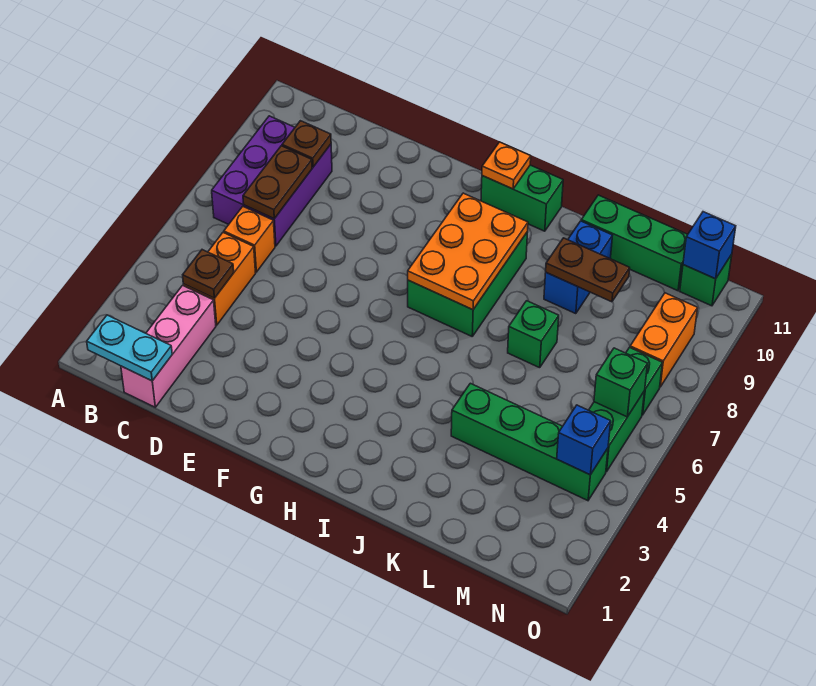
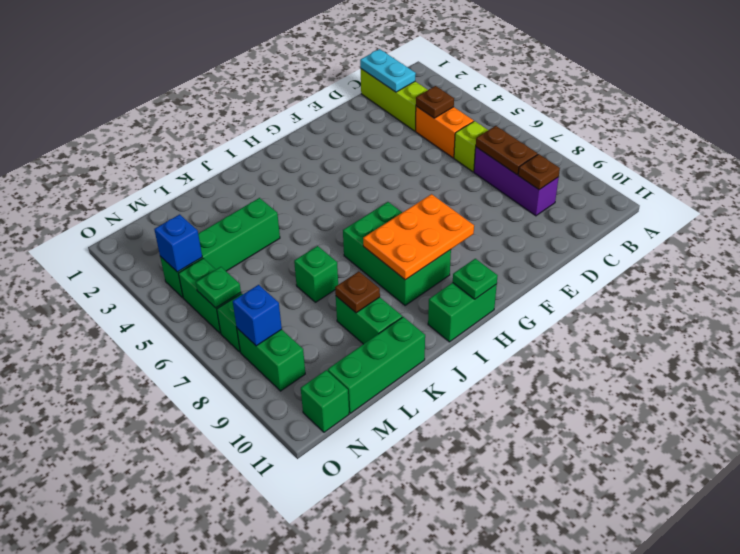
cyan 1x2 plate [87,315,172,381] -> cyan 1x2 plate turned to [360,49,416,92]
purple 2x3 brick [212,116,332,246] -> purple 1x3 brick [474,147,559,216]
pink 1x3 brick [121,286,216,407] -> lime 1x3 brick [361,69,428,131]
orange 1x1 brick [224,207,275,272] -> lime 1x1 brick [454,121,488,172]
orange 2x3 plate [408,193,528,310] -> orange 2x3 plate turned to [363,194,474,280]
orange 1x1 plate [482,142,531,189] -> green 1x1 plate [453,259,498,299]
blue 1x2 brick [544,221,612,314] -> green 1x2 brick [336,296,402,344]
brown 1x2 plate [546,238,630,302] -> brown 1x1 plate [335,272,380,313]
green 1x1 brick [594,348,648,417] -> green 1x1 plate [196,267,241,308]
orange 1x2 brick [630,293,698,387] -> green 1x2 brick [237,328,305,391]
blue 1x1 brick [683,212,736,279] -> blue 1x1 brick moved to [233,285,282,346]

